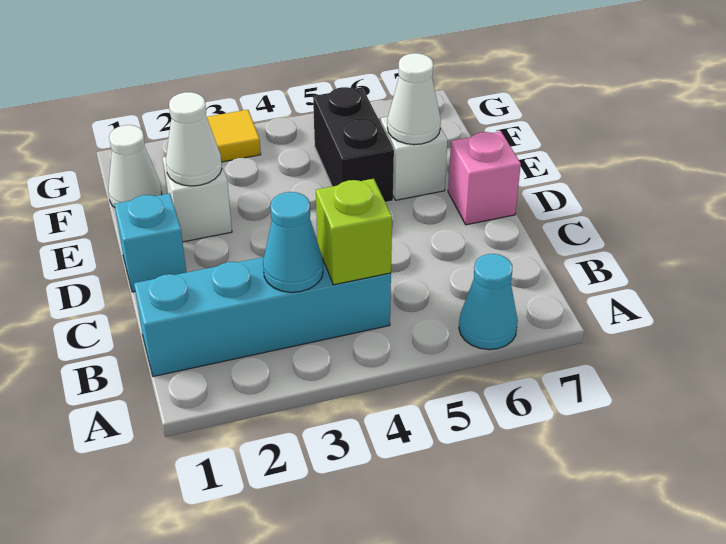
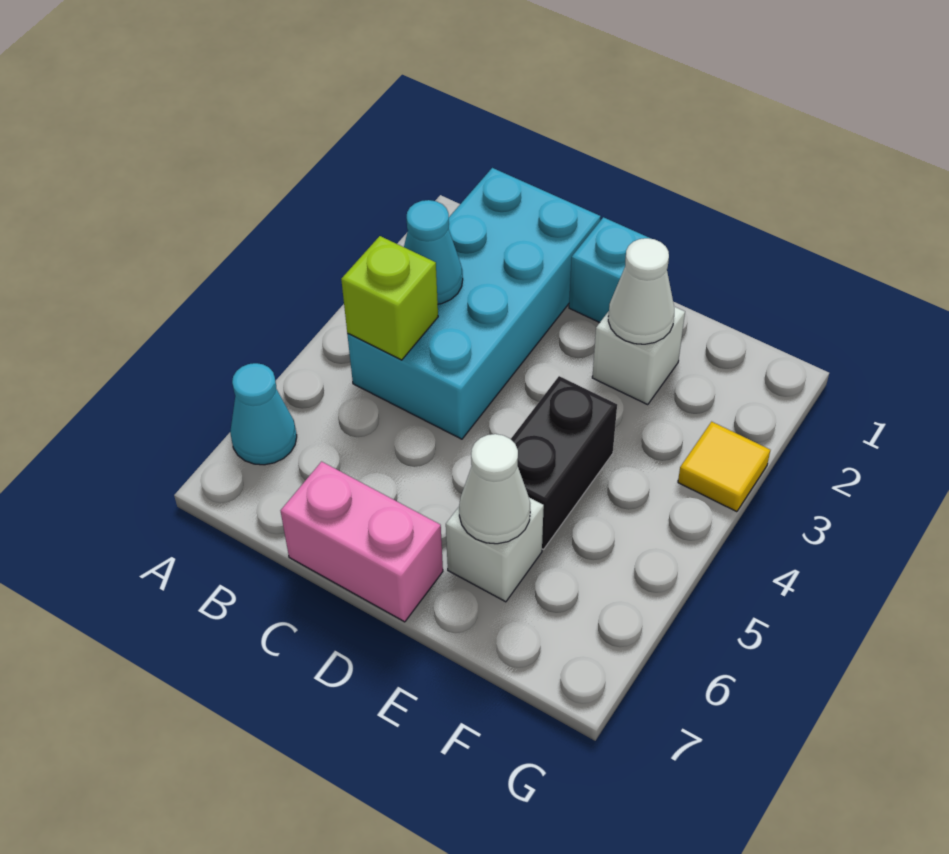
cyan 1x4 brick [134,257,391,376] -> cyan 2x4 brick [347,168,601,439]
pink 1x1 brick [448,132,521,225] -> pink 1x2 brick [281,462,443,622]
black 1x2 brick [313,87,394,202] -> black 1x2 brick turned to [511,376,617,549]
white 1x1 cone [108,125,162,208] -> none

